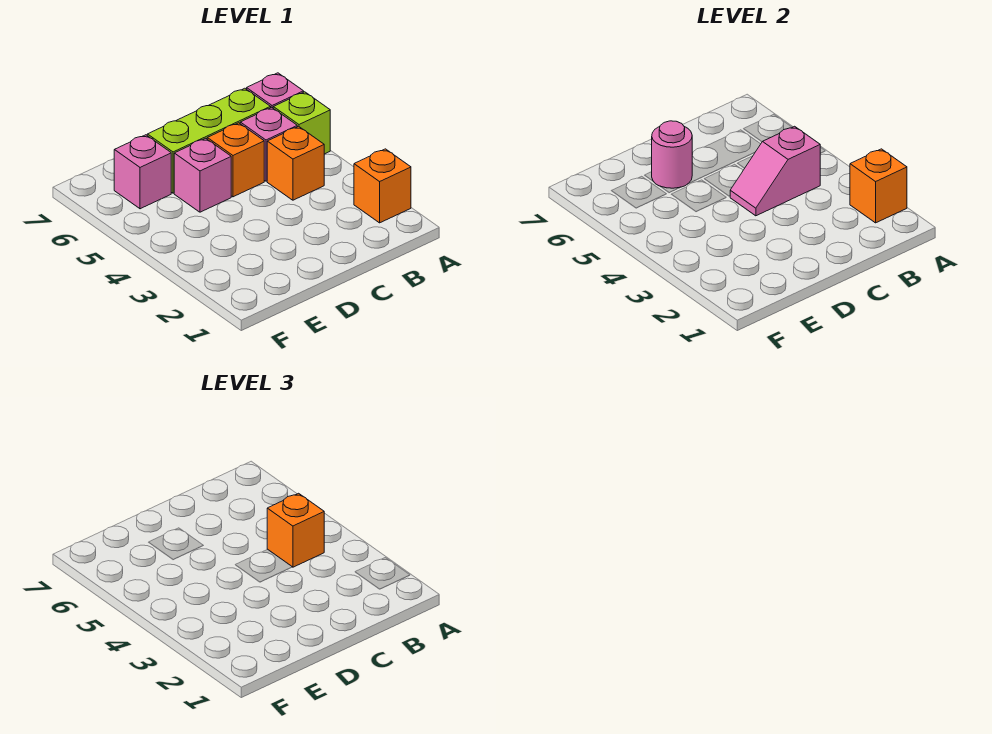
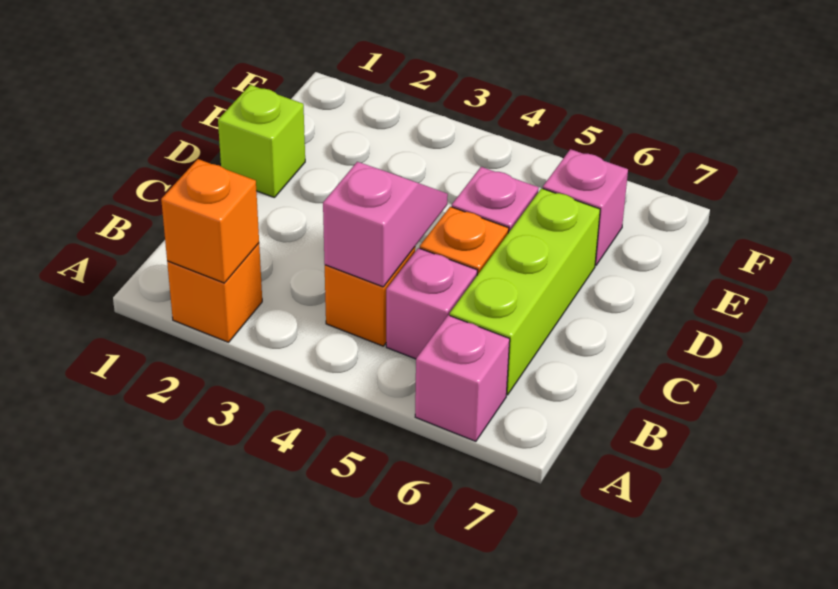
lime 1x1 brick [273,92,330,154] -> lime 1x1 brick moved to [218,85,305,198]
orange 1x1 brick [267,493,324,567] -> none
pink 1x1 round brick [652,121,692,188] -> none

